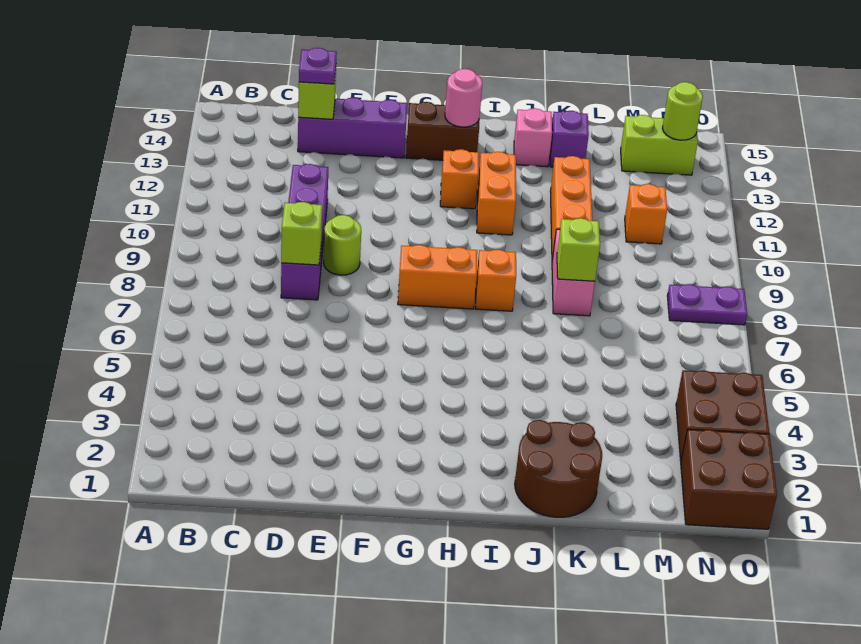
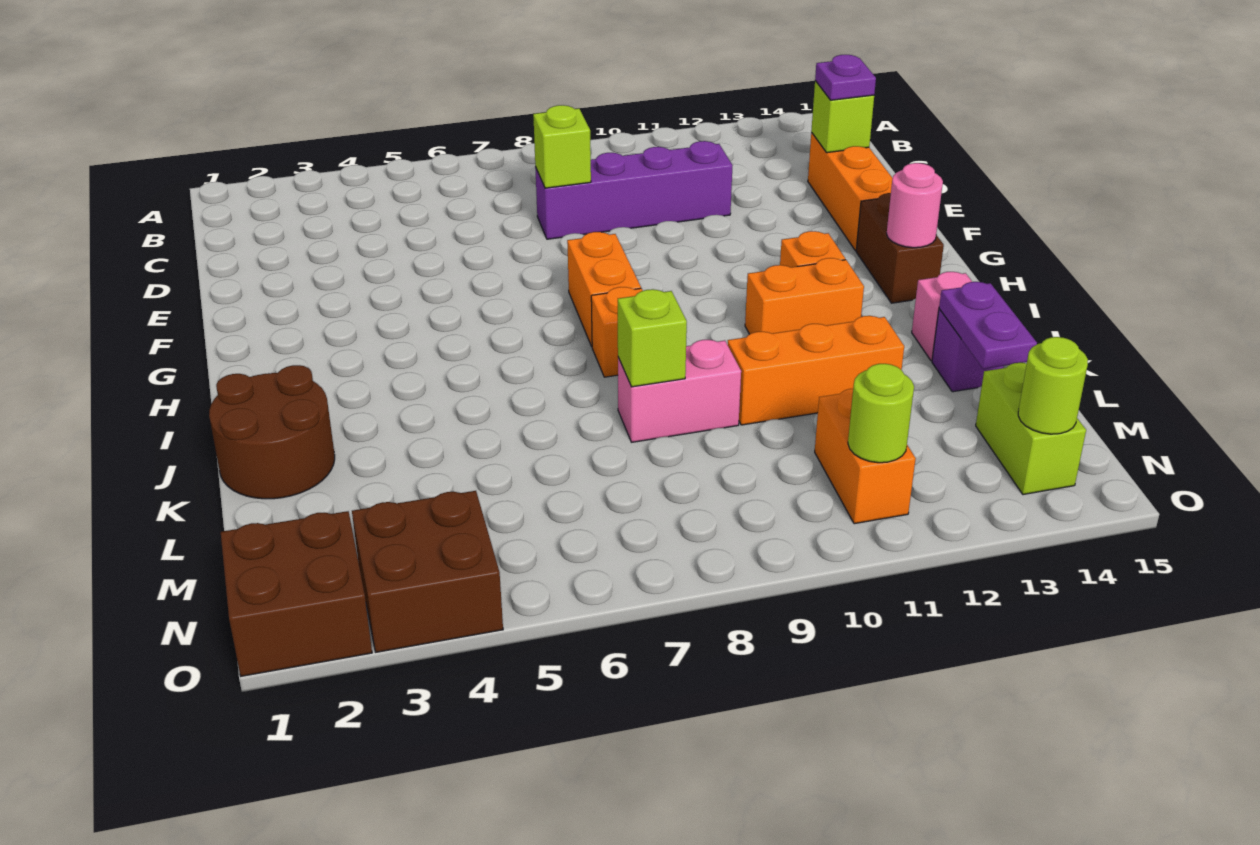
purple 1x3 brick [298,98,407,158] -> orange 1x3 brick [808,133,893,251]
lime 1x1 round brick [324,215,361,275] -> lime 1x1 round brick moved to [848,364,914,463]
orange 1x1 brick [625,184,667,244] -> orange 1x2 brick [815,389,916,524]
purple 1x2 plate [667,284,747,325] -> purple 1x2 plate moved to [939,282,1037,369]

